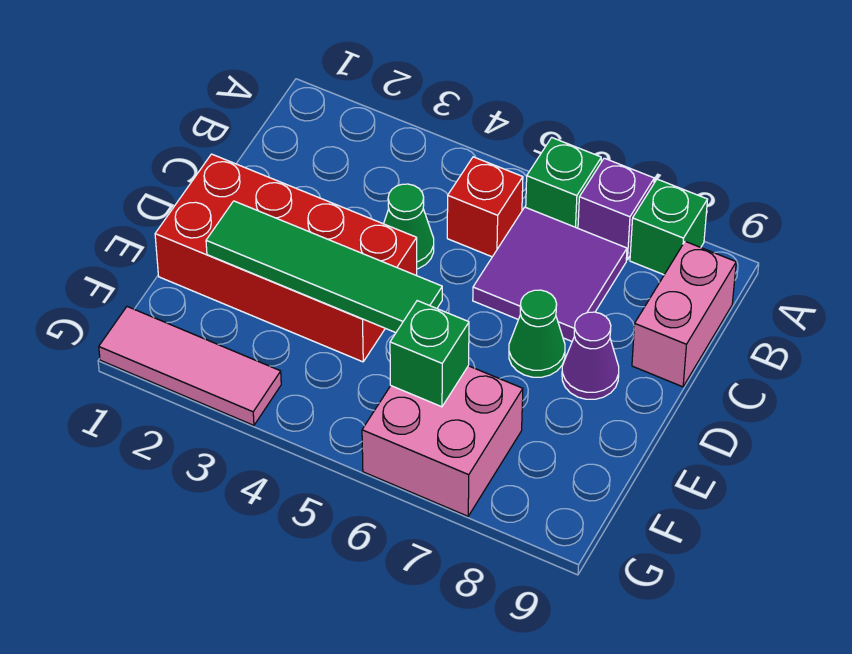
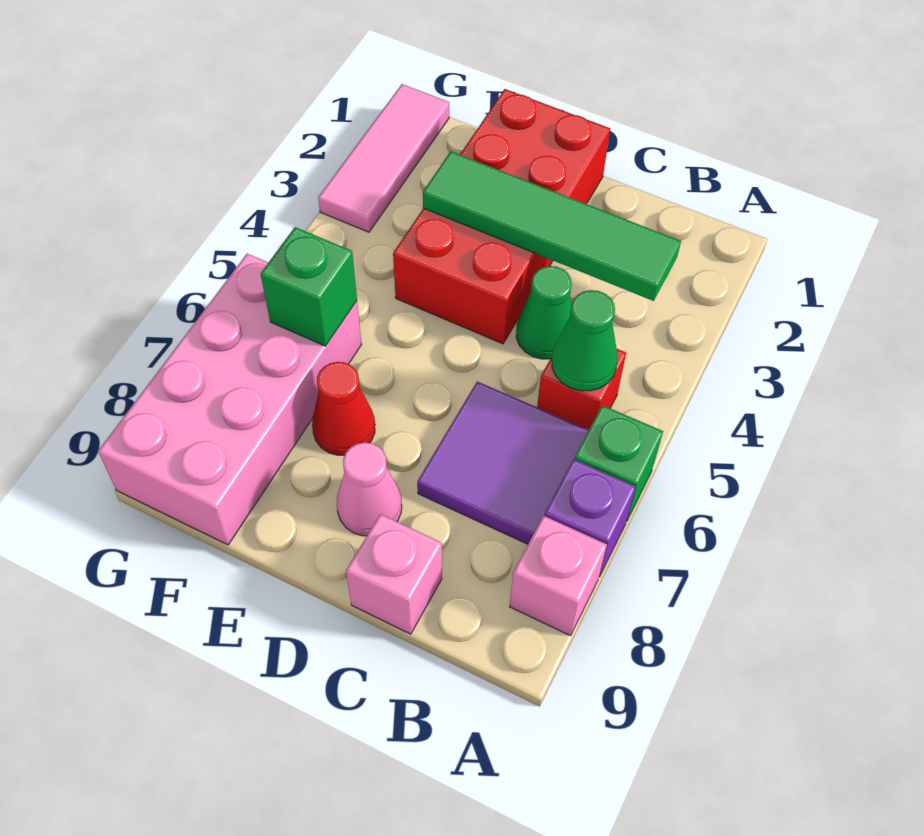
green 1x1 brick [630,179,708,275] -> pink 1x1 brick [509,516,607,636]
pink 1x2 brick [632,241,736,387] -> pink 1x1 brick [346,514,442,634]
green 1x1 cone [509,290,565,377] -> green 1x1 cone moved to [552,290,618,391]
purple 1x1 cone [562,312,619,399] -> pink 1x1 cone [337,442,402,536]
green 1x4 tile [206,201,442,333] -> green 1x4 tile turned to [423,151,681,301]
none -> red 1x1 cone [312,362,375,455]
pink 2x2 brick [362,366,523,516] -> pink 2x4 brick [98,254,361,545]

